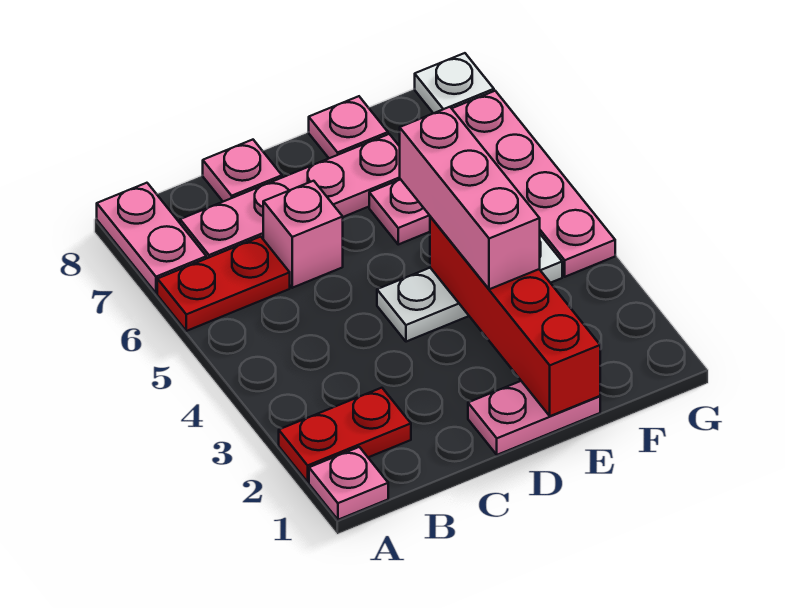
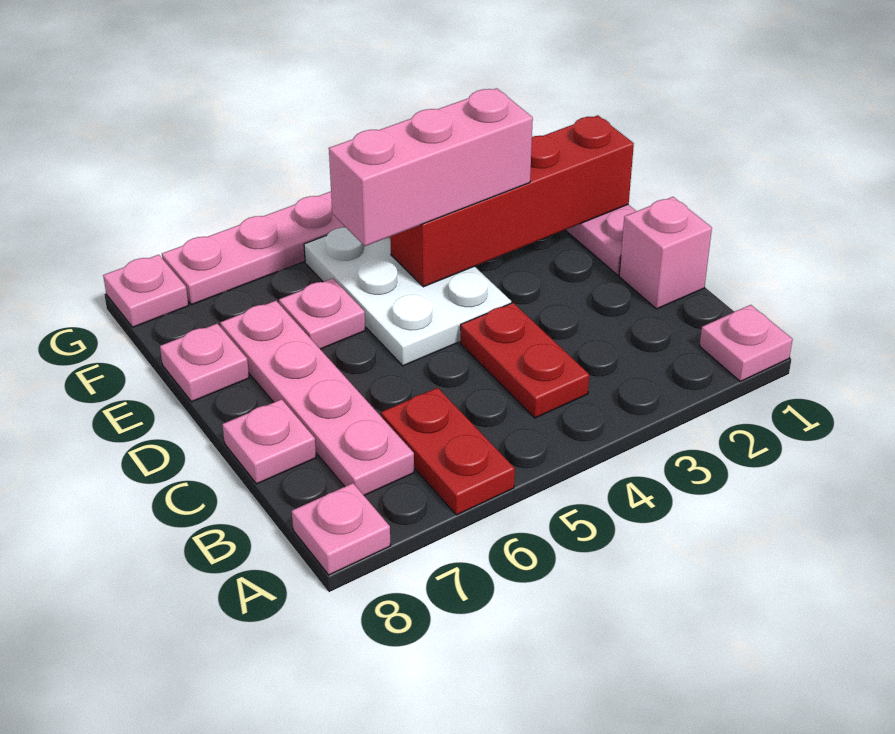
red 1x2 plate [279,388,411,482] -> red 1x2 plate moved to [461,303,589,418]
pink 1x2 plate [97,183,206,293] -> pink 1x1 plate [292,483,391,575]
pink 1x1 brick [263,181,343,288] -> pink 1x1 brick moved to [619,197,712,309]
white 1x3 plate [377,234,562,342] -> white 2x3 plate [304,227,511,366]
white 1x1 plate [415,53,494,113] -> pink 1x1 plate [103,255,188,327]

